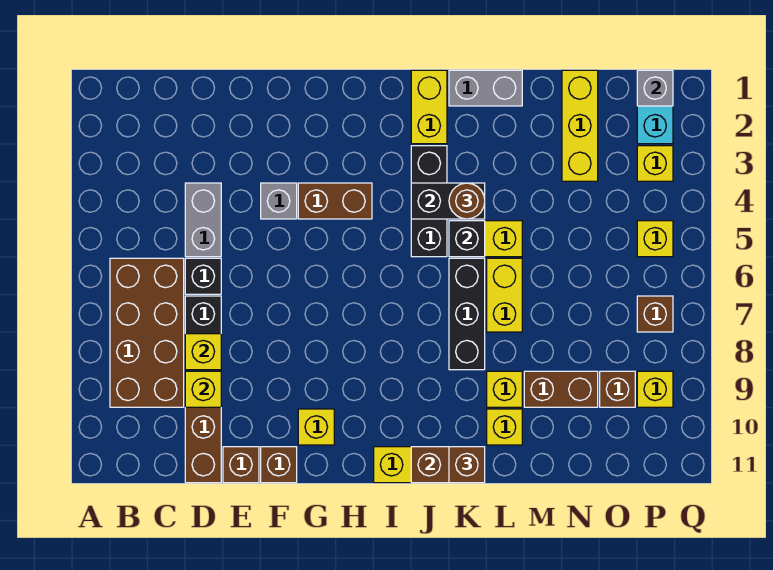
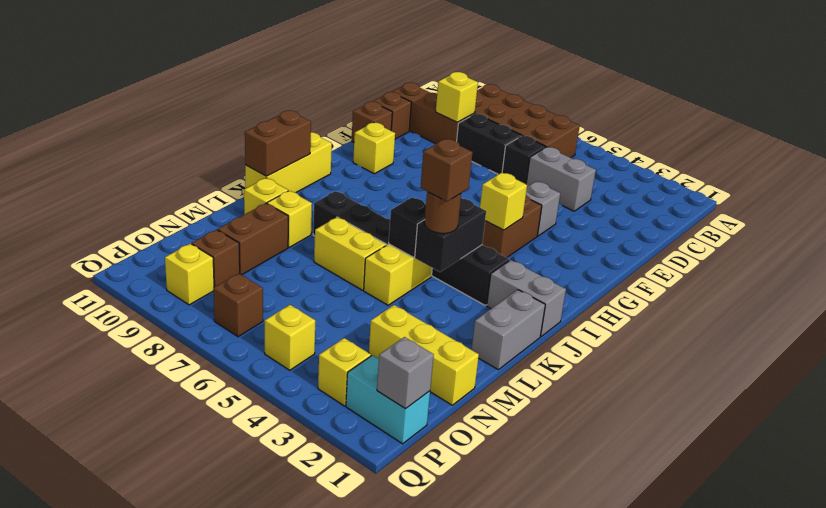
yellow 1x1 brick [185,334,221,370] -> yellow 1x1 brick moved to [480,173,527,230]
yellow 1x2 brick [411,70,447,144] -> grey 1x2 brick [487,260,566,336]
brown 1x1 brick [449,447,485,483] -> brown 1x1 brick moved to [420,139,473,201]

